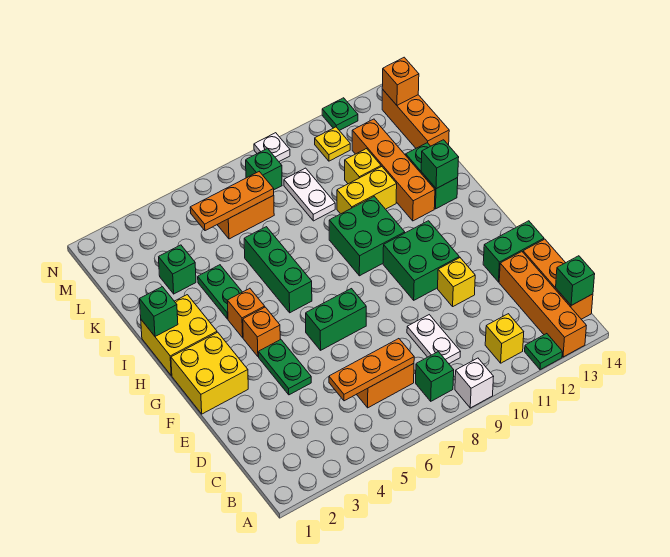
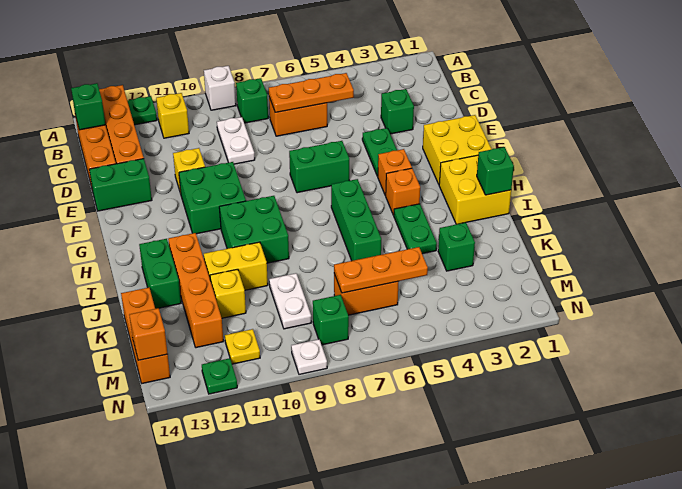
green 1x1 brick [421,140,459,189] -> green 1x1 brick moved to [381,89,414,134]

